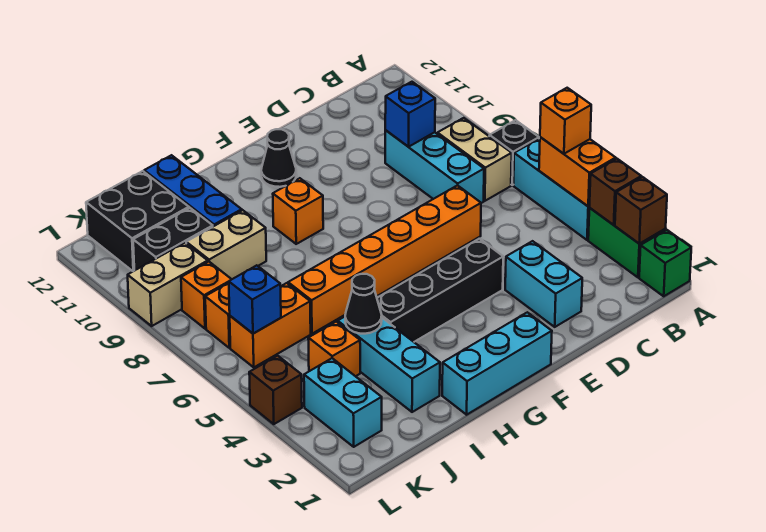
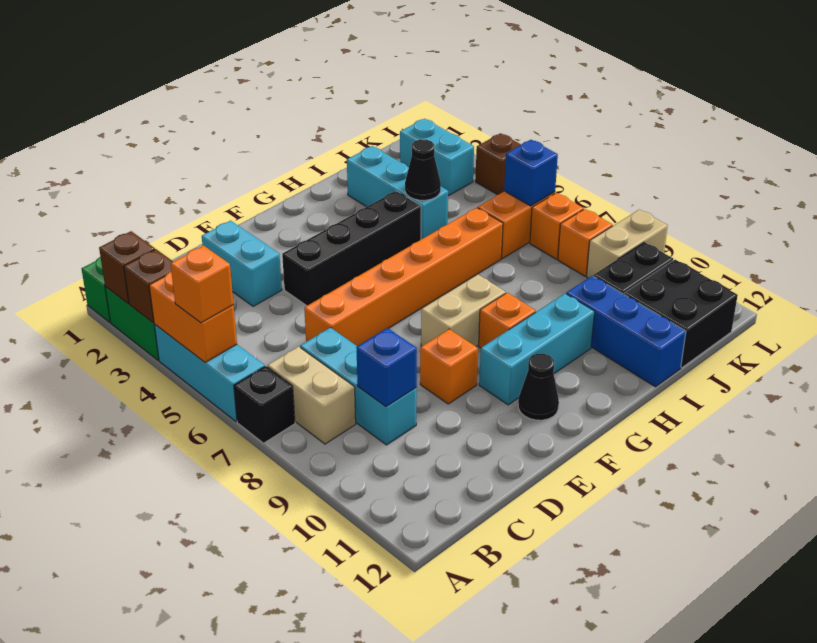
cyan 1x3 brick [442,312,552,415] -> cyan 1x3 brick moved to [479,294,594,405]
tan 1x2 brick [186,210,266,279] -> tan 1x2 brick moved to [421,275,506,347]
orange 1x1 brick [308,322,360,376] -> orange 1x1 brick moved to [420,329,478,404]

